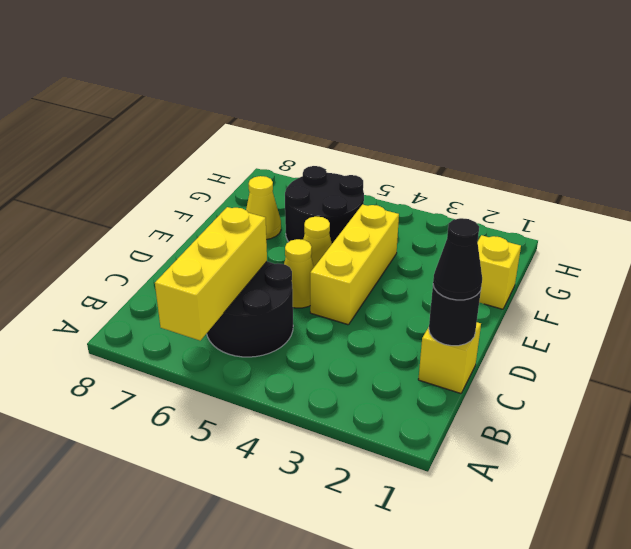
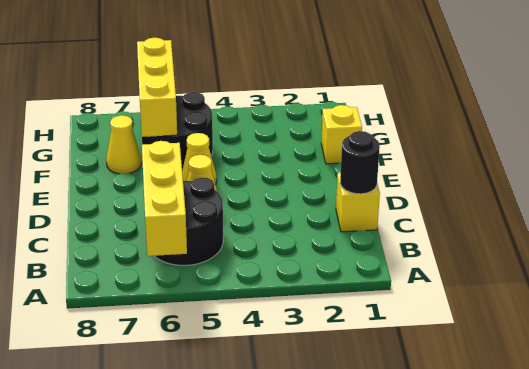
black 1x1 cone [433,218,482,300] -> none
yellow 1x3 brick [310,205,399,325] -> yellow 1x3 brick moved to [137,38,177,137]

